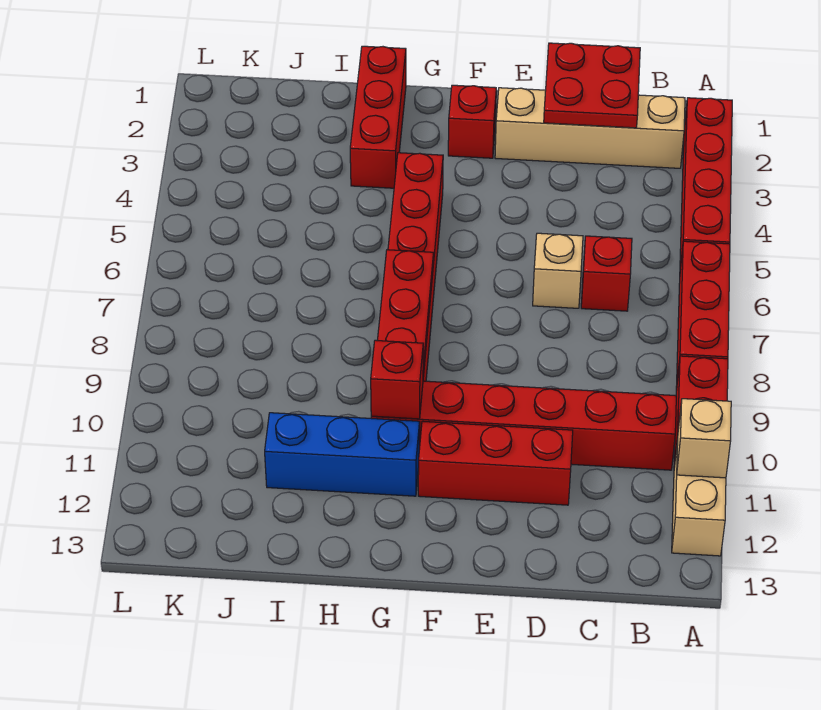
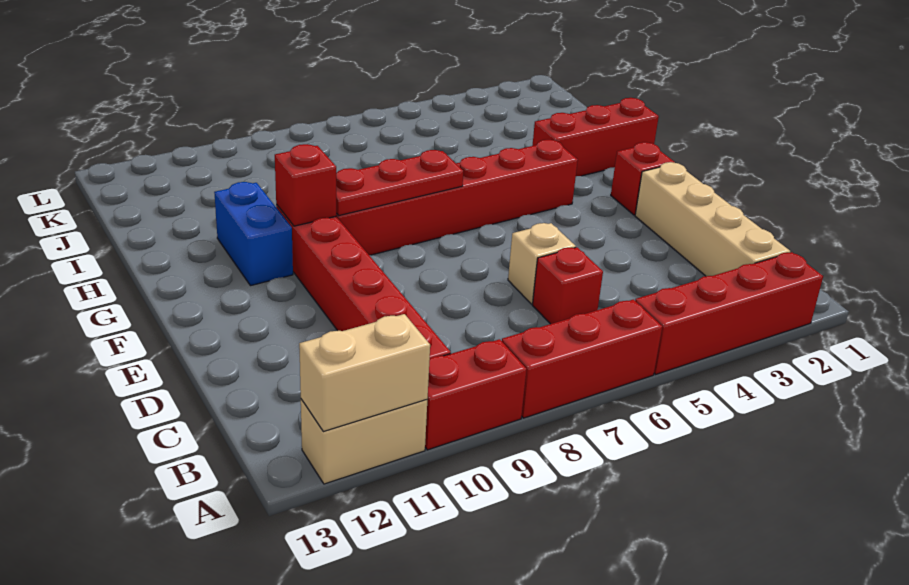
tan 1x1 brick [677,399,731,478] -> tan 1x2 brick [299,314,430,432]
red 2x2 plate [544,43,640,128] -> none
red 1x3 brick [418,421,573,505] -> none
blue 1x3 brick [265,413,420,496] -> blue 1x2 brick [214,182,293,286]

